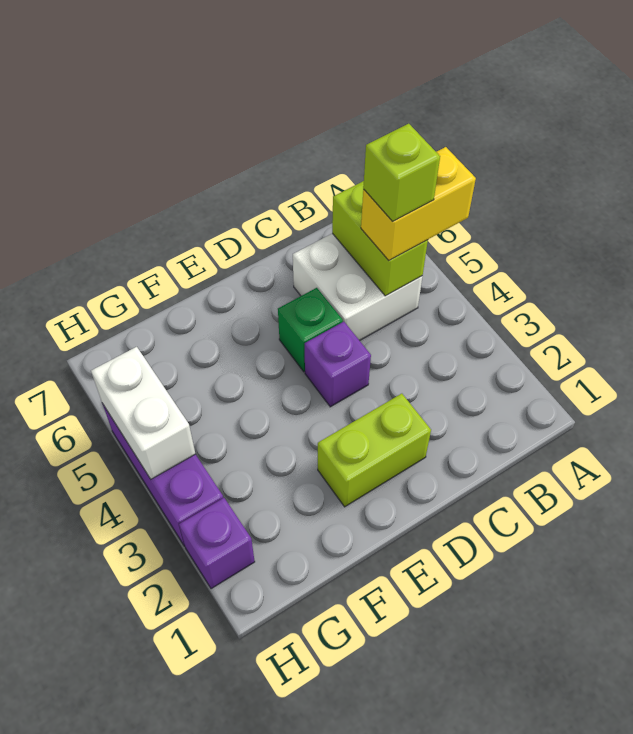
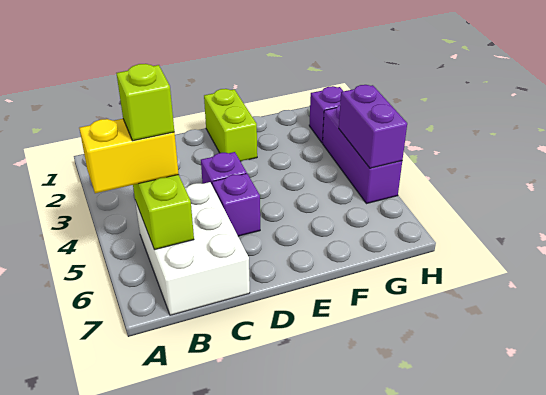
white 2x2 brick [293,233,422,341] -> white 2x3 brick [135,182,250,315]
lime 1x2 brick [318,394,431,507] -> lime 1x2 brick turned to [204,89,257,161]
green 1x1 brick [278,288,343,372] -> purple 1x1 brick [212,174,260,236]
white 1x2 brick [91,347,195,479] -> purple 1x2 brick [339,85,407,168]

